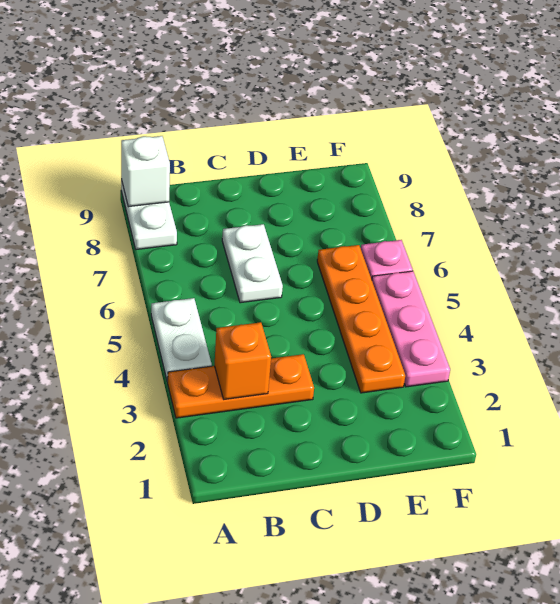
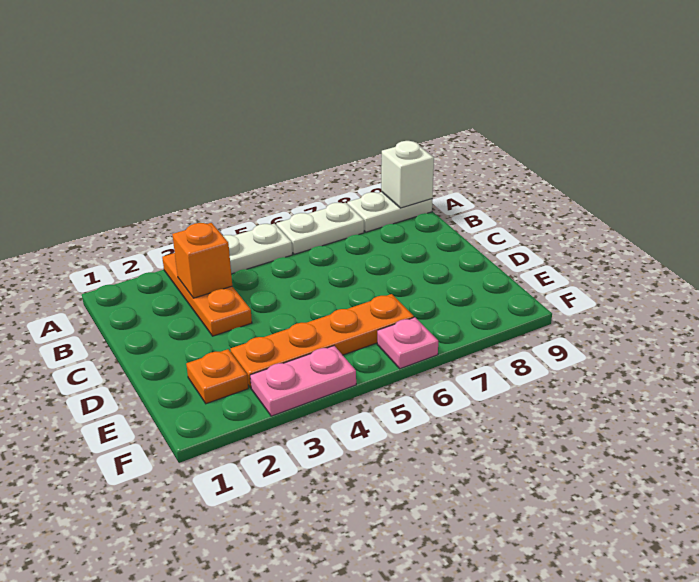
white 1x2 plate [222,224,283,303] -> white 1x2 plate moved to [276,203,364,254]
none -> orange 1x1 plate [186,349,248,404]
pink 1x3 plate [372,271,450,387] -> pink 1x2 plate [250,346,356,416]

